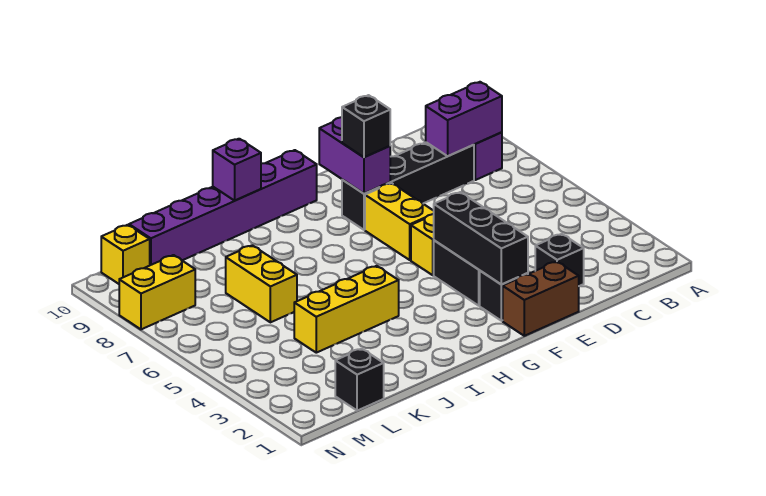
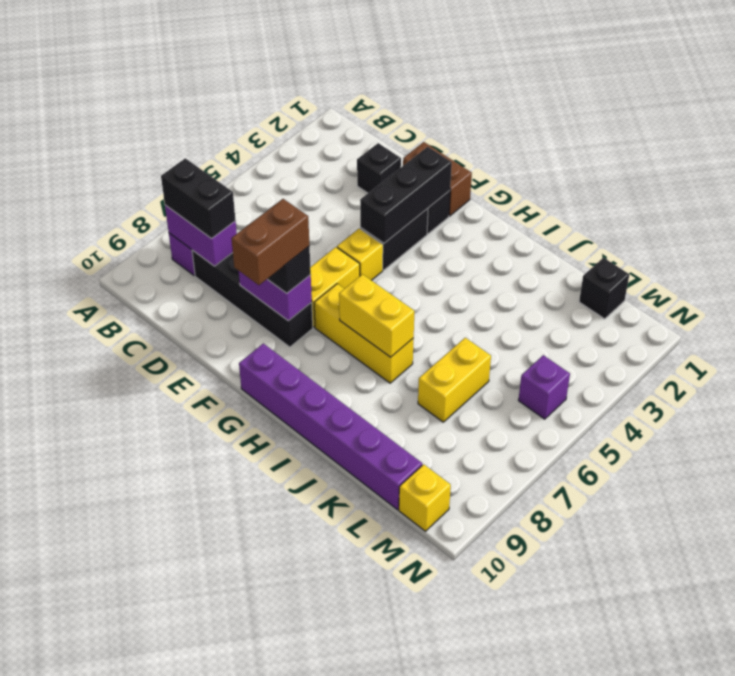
none -> black 1x2 brick [161,158,236,239]
purple 1x2 brick [319,117,390,194] -> purple 1x2 brick turned to [239,271,312,321]
none -> brown 1x2 brick [231,199,310,285]
yellow 1x3 brick [294,266,399,353] -> yellow 1x3 brick moved to [314,284,414,383]
purple 1x1 brick [213,139,261,201] -> purple 1x1 brick moved to [518,355,570,419]
yellow 1x2 brick [119,255,195,329] -> yellow 1x2 brick moved to [339,274,414,357]

